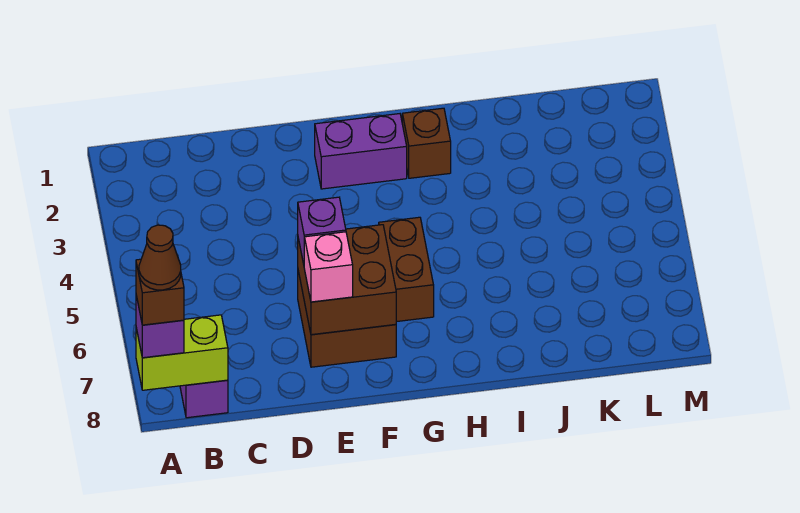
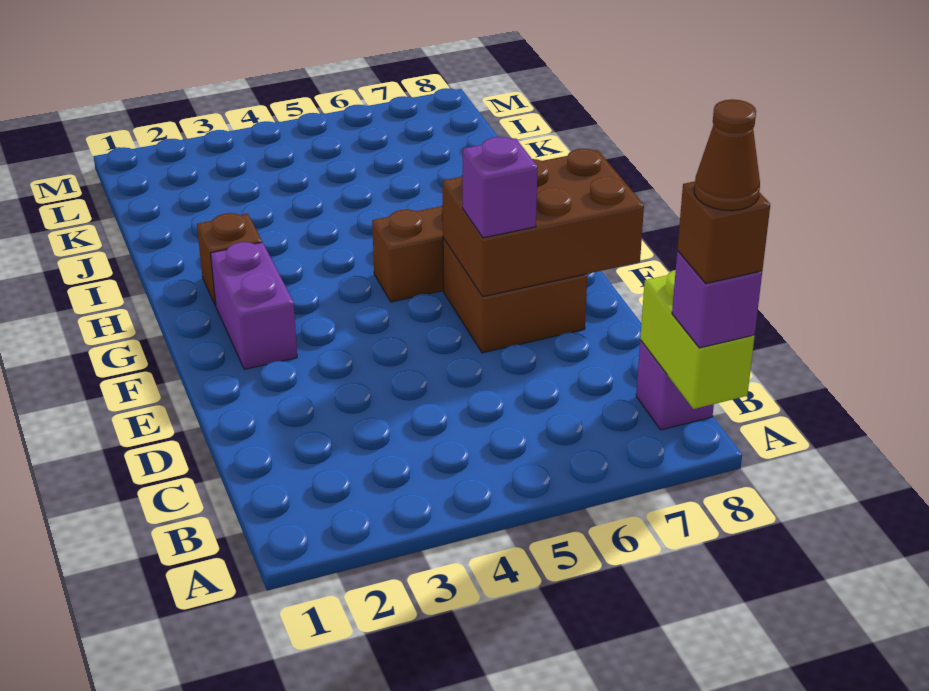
brown 2x2 brick [298,225,396,335] -> brown 2x3 brick [443,149,644,297]
pink 1x1 brick [304,232,353,302] -> none

